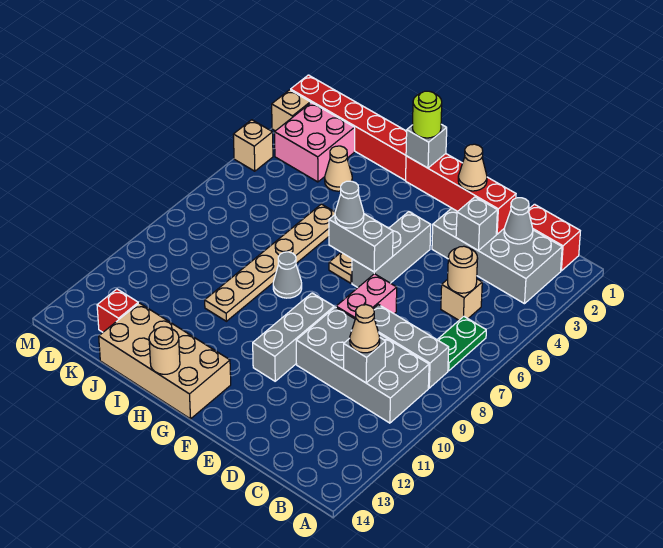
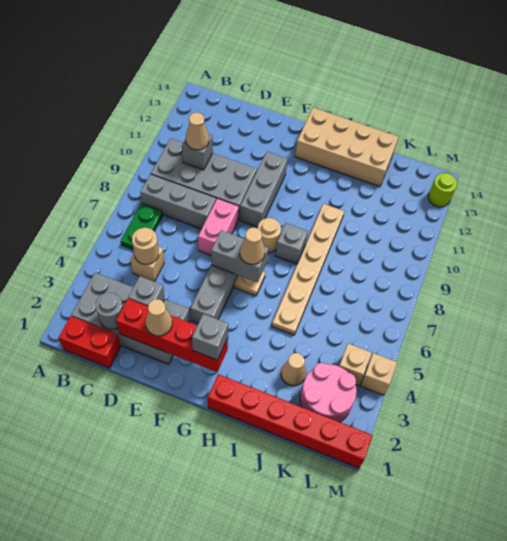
grey 1x1 cone [504,198,533,244] -> grey 1x1 round brick [96,293,123,330]
lime 1x1 round brick [412,91,442,138] -> lime 1x1 round brick moved to [428,173,457,207]
grey 1x1 cone [335,181,364,228] -> tan 1x1 cone [240,228,265,264]
grey 1x1 cone [273,252,302,298] -> grey 1x1 brick [275,223,308,264]
tan 1x1 round brick [149,327,180,374] -> tan 1x1 round brick moved to [258,218,281,253]
pink 2x2 brick [275,103,355,182] -> pink 2x2 round brick [300,363,357,422]
red 1x1 brick [97,289,138,332] -> none
tan 1x1 brick [272,90,310,131] -> tan 1x1 brick moved to [339,344,372,386]

